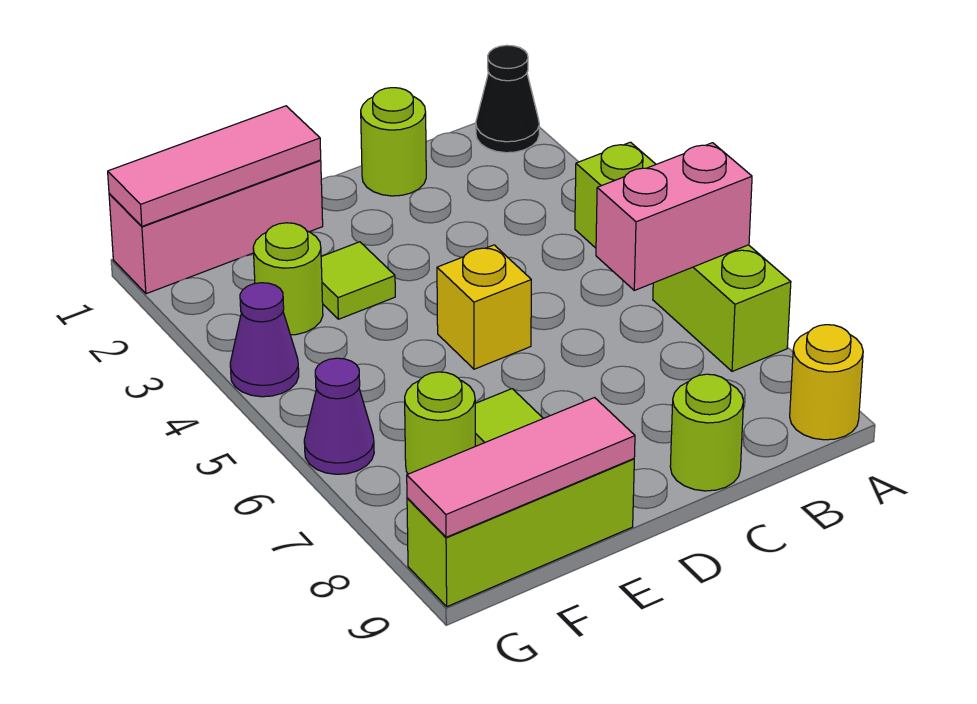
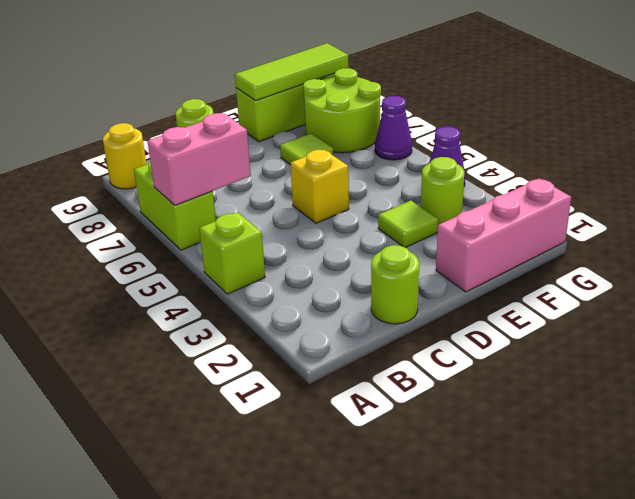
black 1x1 cone [476,45,539,153] -> none
pink 1x3 tile [108,106,321,226] -> none
pink 1x3 tile [407,398,635,537] -> lime 1x3 tile [235,43,349,100]
lime 1x1 round brick [405,372,475,474] -> lime 2x2 round brick [303,68,381,153]

